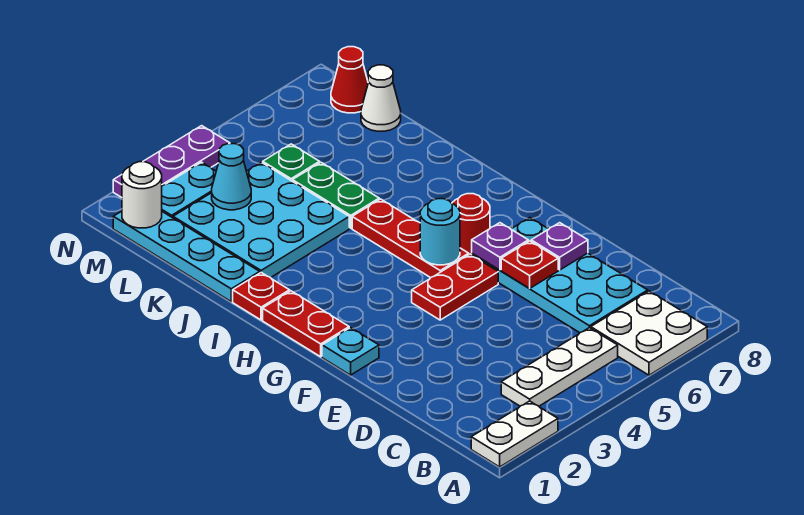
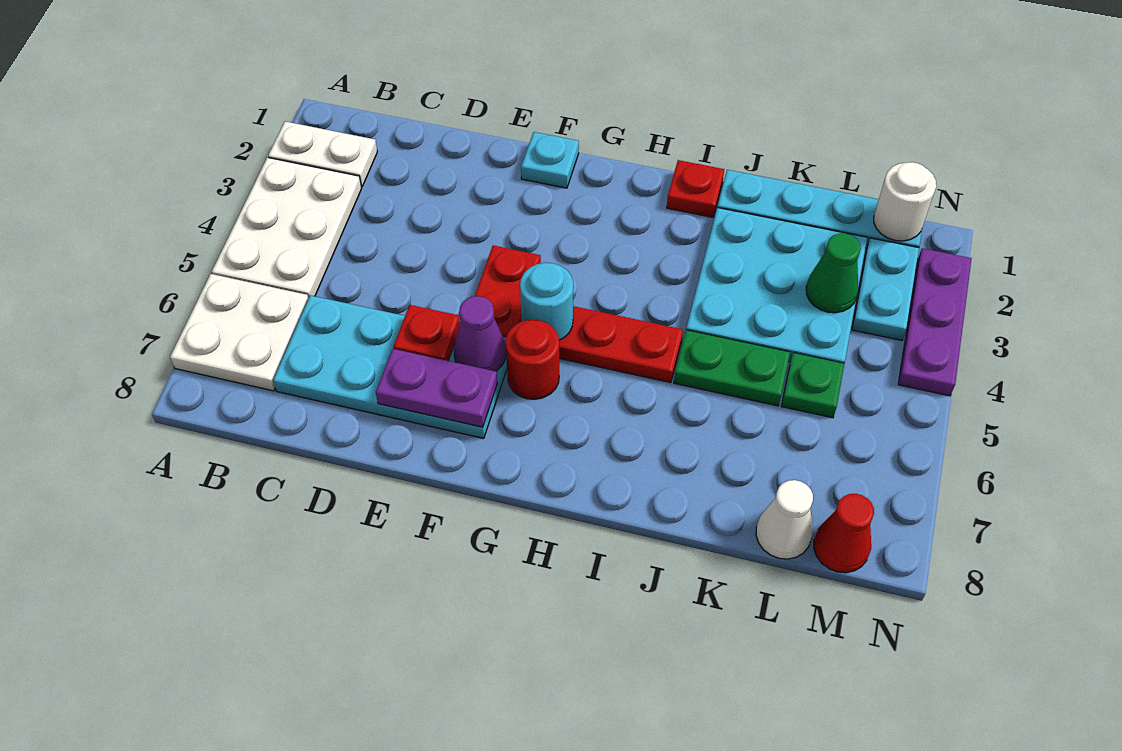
white 1x2 plate [471,401,558,467] -> white 1x2 plate turned to [268,122,377,187]
white 1x3 plate [501,328,618,406] -> white 2x3 plate [212,157,362,298]
purple 1x1 plate [531,223,588,270] -> purple 1x2 plate [376,349,498,427]
purple 1x1 plate [472,223,528,270] -> purple 1x1 cone [454,296,506,371]
red 1x2 plate [263,291,349,357] -> none
cyan 1x1 cone [212,144,251,210] -> green 1x1 cone [806,233,861,313]

